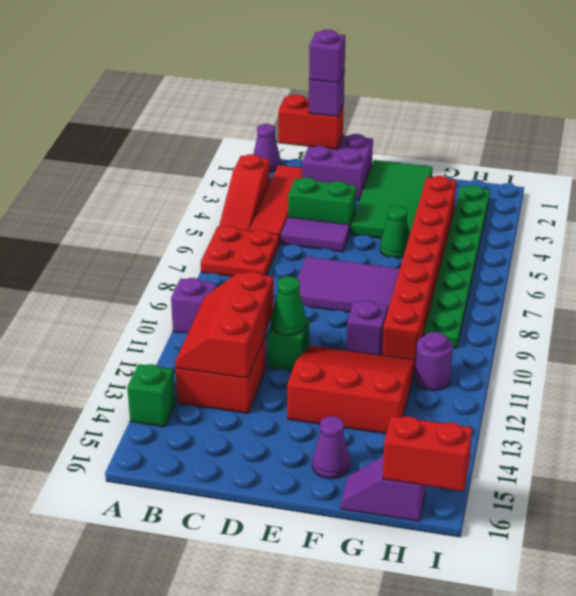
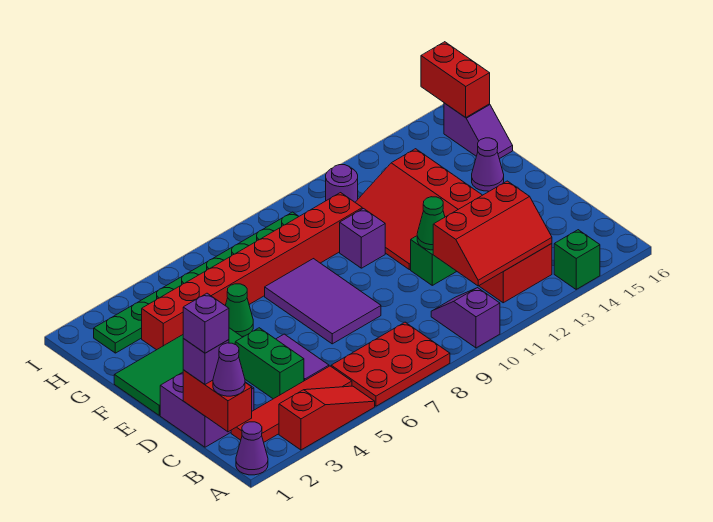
red 2x2 plate [201,226,279,276] -> red 2x3 plate [331,322,450,406]
none -> purple 1x1 cone [213,343,245,396]

